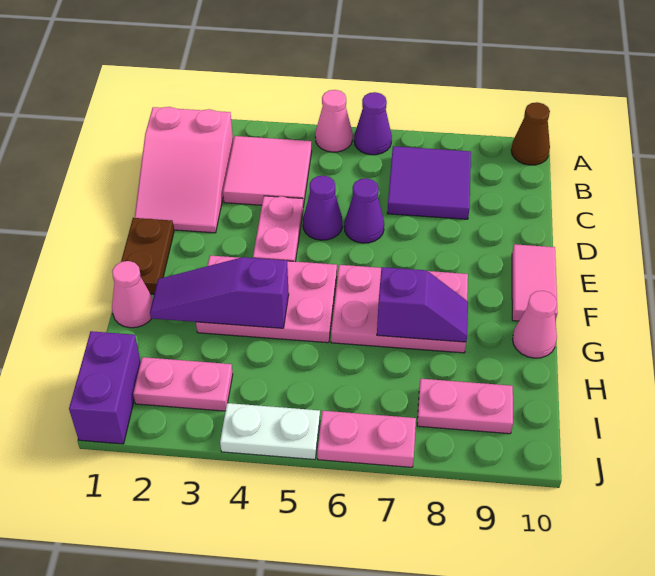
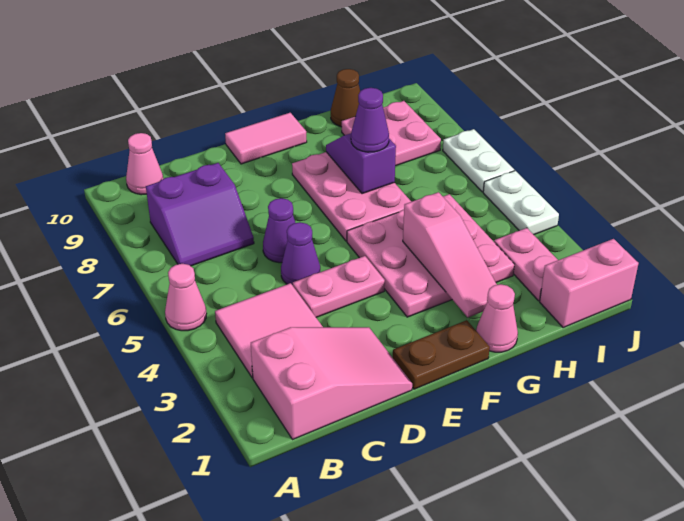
purple 1x1 cone [354,92,392,155] -> purple 1x1 cone moved to [351,88,389,152]
brown 1x1 cone [511,102,550,165] -> brown 1x1 cone moved to [331,69,360,127]
purple 2x2 tile [387,146,471,219] -> purple 2x2 slope [146,163,254,266]
pink 2x3 plate [196,256,337,343] -> pink 3x3 plate [347,194,514,317]
purple 1x3 slope [150,257,289,328] -> pink 1x3 slope [403,192,497,317]
pink 1x1 cone [512,291,557,358] -> pink 1x1 cone moved to [126,133,163,195]
purple 1x2 brick [69,331,141,444] -> pink 1x2 brick [540,239,639,328]
pink 1x2 plate [417,379,513,434] -> pink 2x2 plate [342,101,441,166]
pink 1x2 plate [318,411,416,467] -> white 1x2 plate [443,129,514,192]

